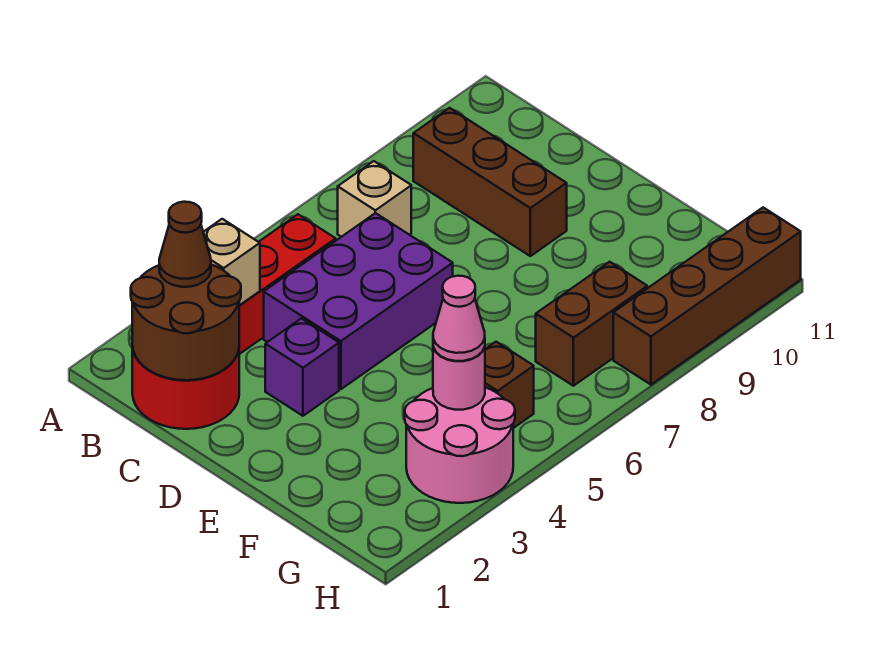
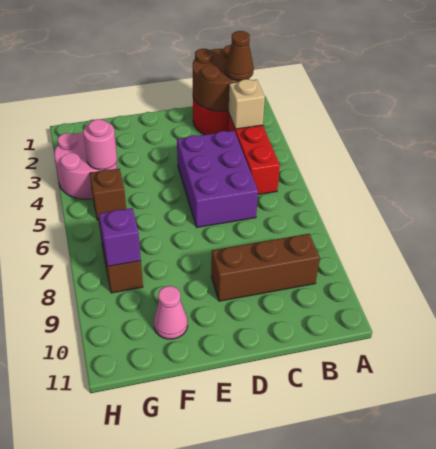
tan 1x1 brick [338,161,411,237] -> none
purple 1x1 brick [265,318,339,416] -> purple 1x1 brick moved to [99,208,141,266]
pink 1x1 cone [433,276,485,361] -> pink 1x1 cone moved to [154,286,188,339]
brown 1x4 brick [613,207,801,385] -> none

